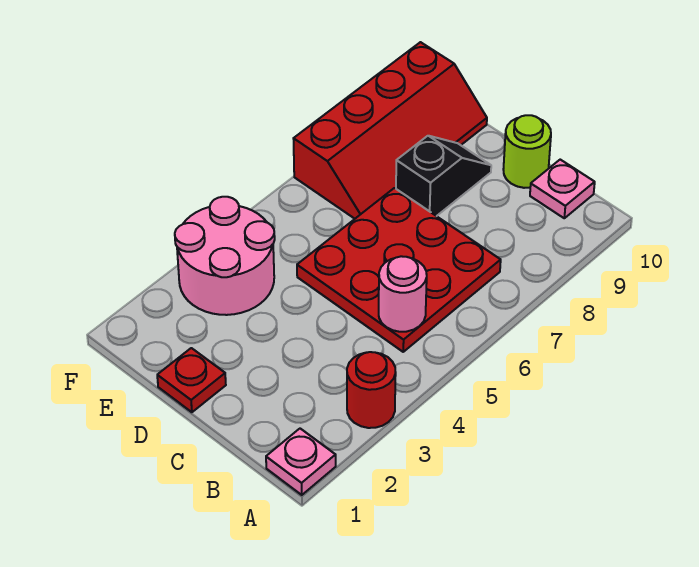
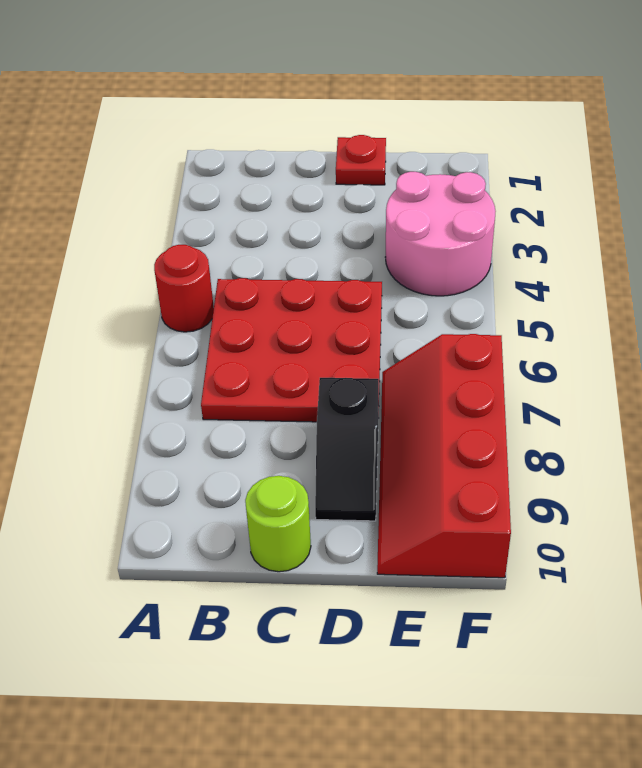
pink 1x1 plate [266,429,336,495] -> none
red 1x1 round brick [347,352,396,428] -> red 1x1 round brick moved to [154,245,214,332]
pink 1x1 round brick [379,256,427,332] -> none
pink 1x1 plate [530,160,595,218] -> none

